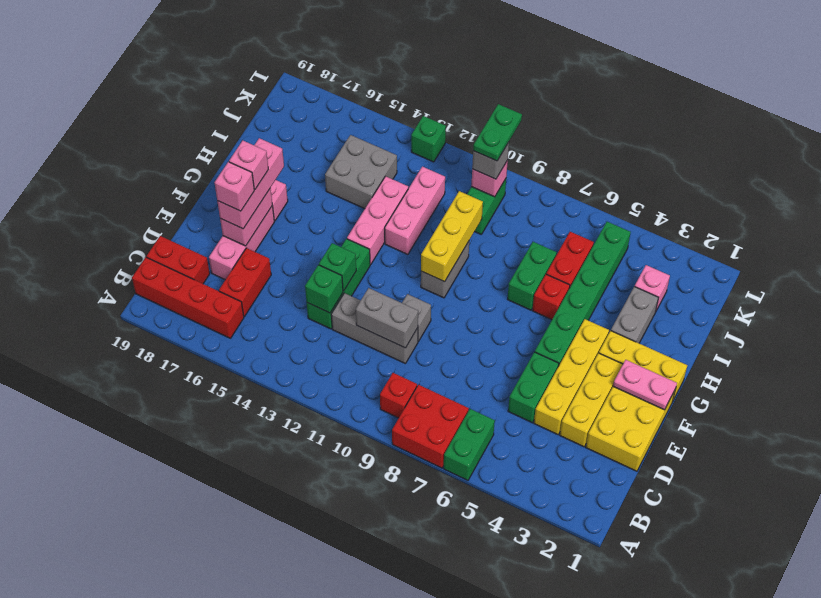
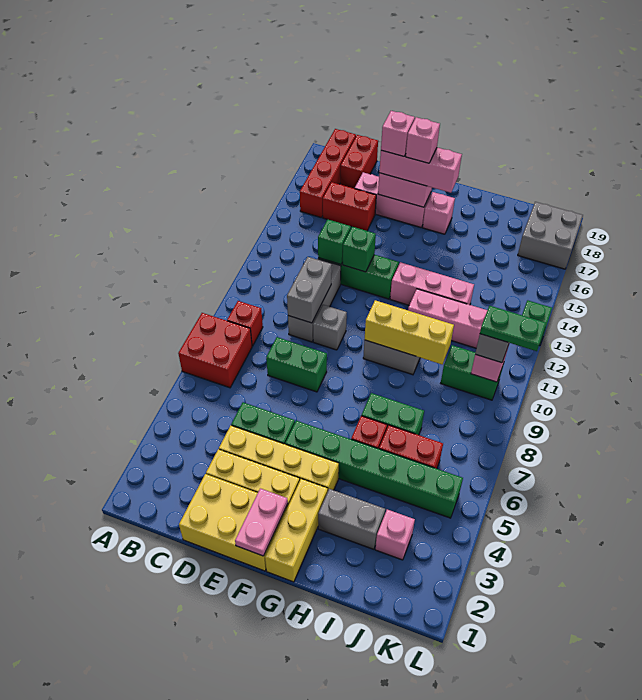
green 1x2 brick [444,409,495,480] -> green 1x2 brick moved to [266,337,327,392]
grey 2x2 brick [325,135,397,209] -> grey 2x2 brick moved to [518,202,583,269]

